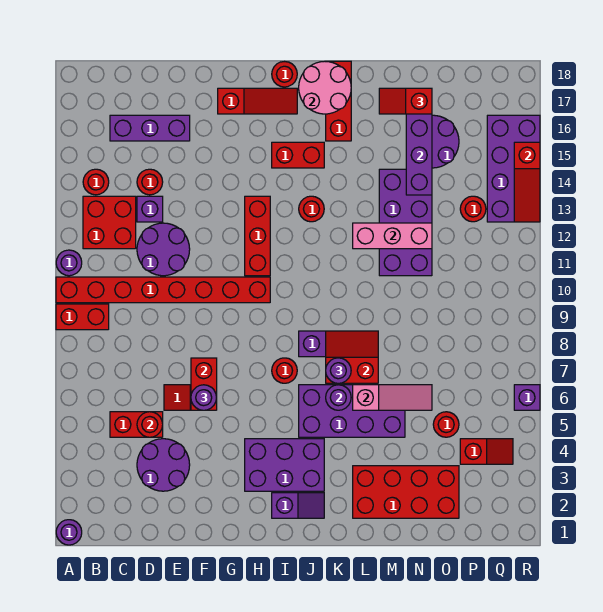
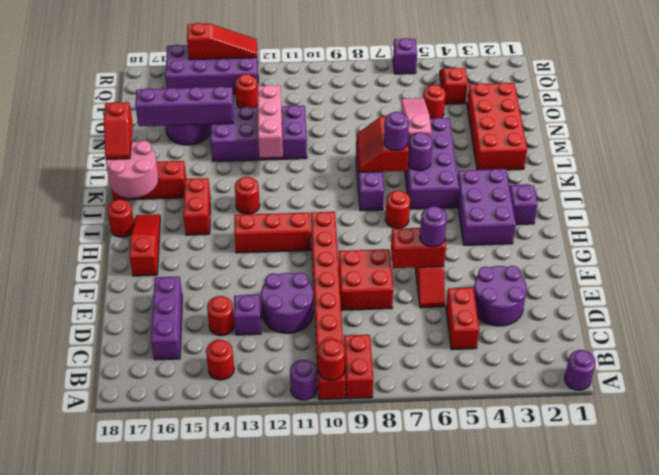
red 2x2 brick [83,196,136,249] -> red 2x2 brick moved to [339,249,393,310]
red 1x1 round brick [137,412,163,437] -> red 1x1 round brick moved to [318,339,345,380]
red 1x2 slope [379,88,432,114] -> red 1x2 slope moved to [104,102,133,160]

